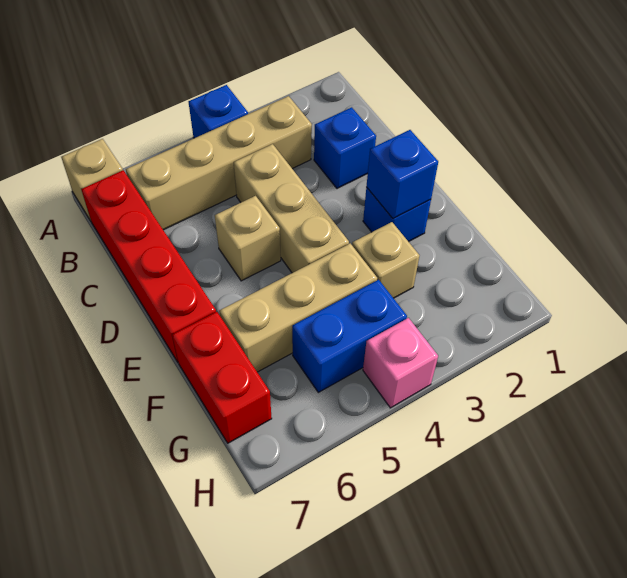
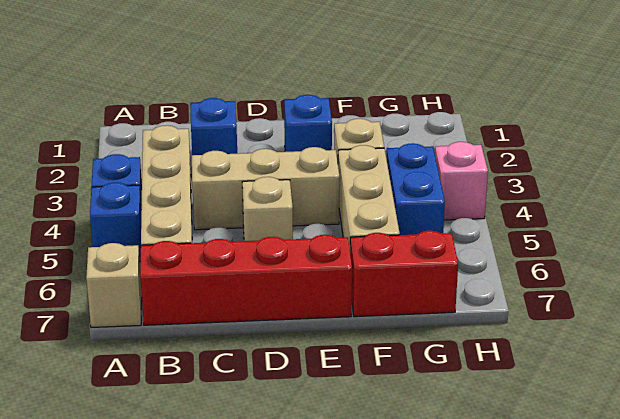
blue 1x1 brick [366,130,438,219] -> blue 1x1 brick moved to [90,182,141,262]

